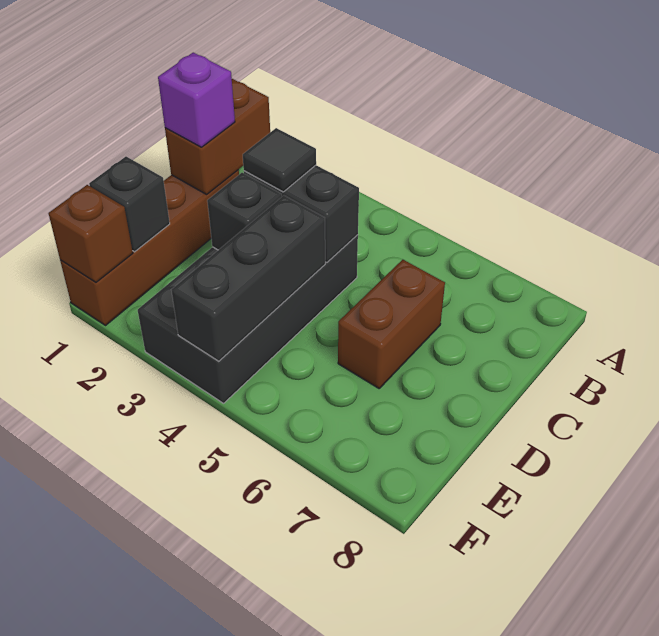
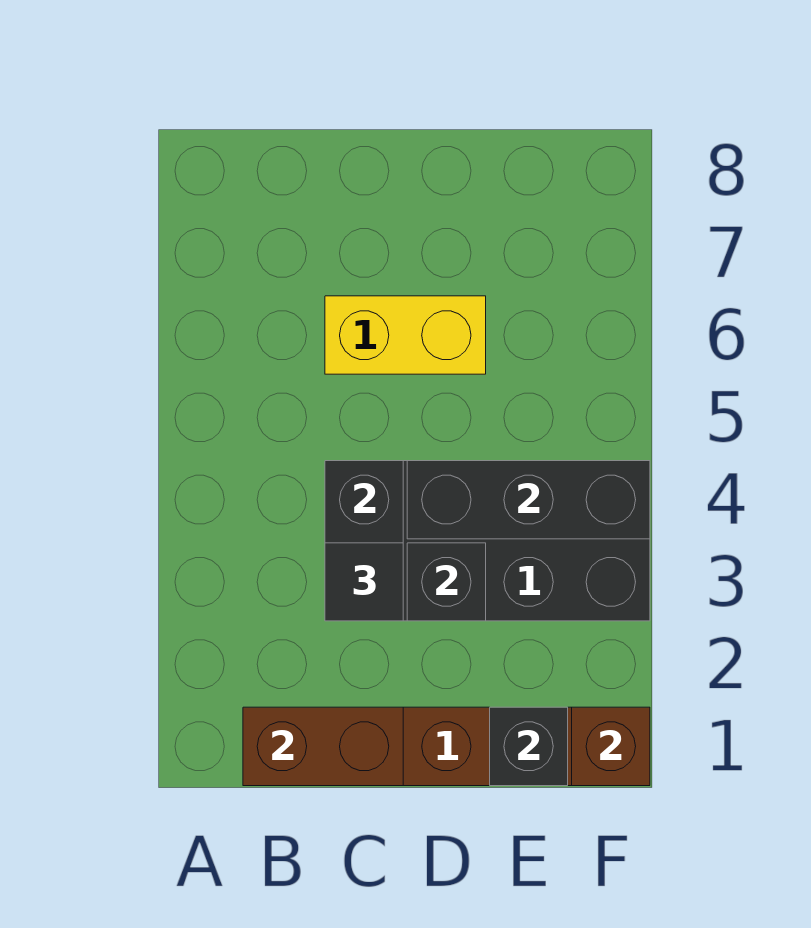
purple 1x1 brick [158,53,235,147] -> none
brown 1x2 brick [338,260,445,388] -> yellow 1x2 brick [325,296,486,374]

